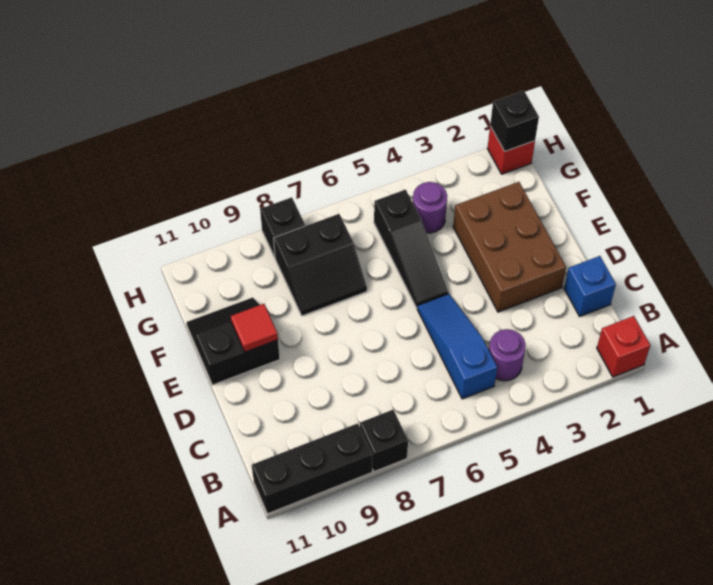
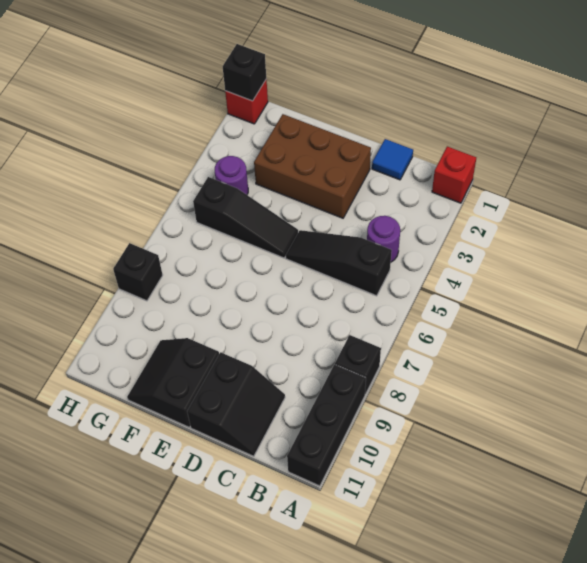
blue 1x3 slope [417,294,497,399] -> black 1x3 slope [286,230,392,296]
blue 1x1 brick [564,256,616,316] -> blue 1x1 tile [372,139,413,180]
red 1x1 tile [231,304,278,352] -> none
black 2x2 slope [274,214,367,316] -> black 2x2 slope moved to [187,352,285,456]

